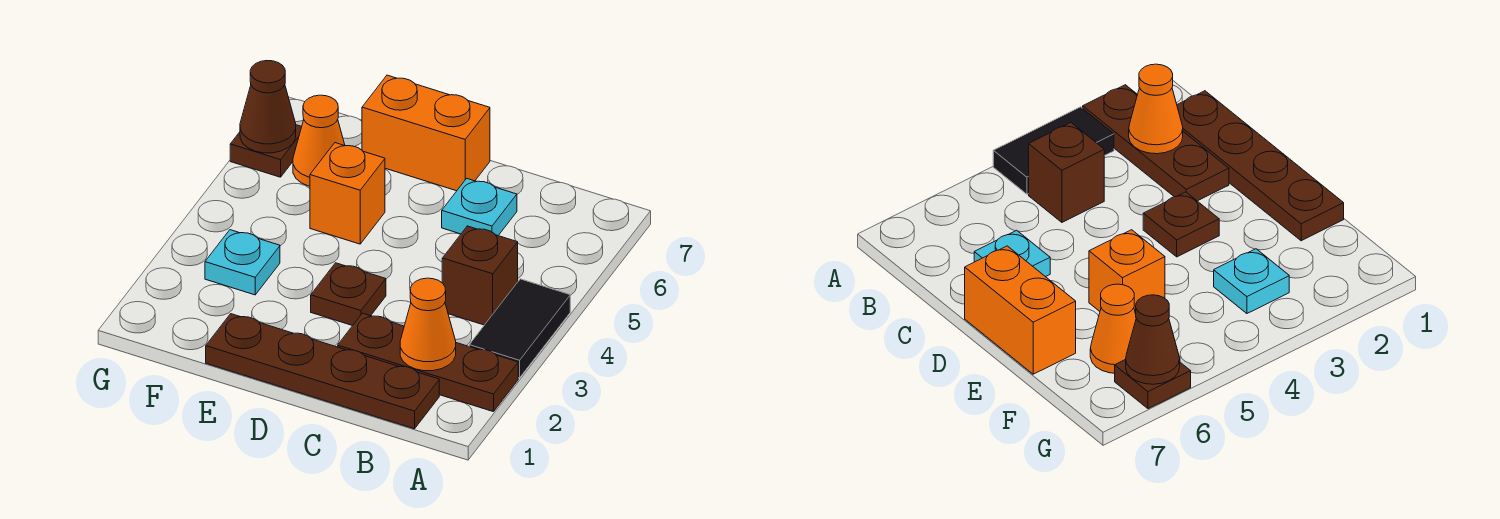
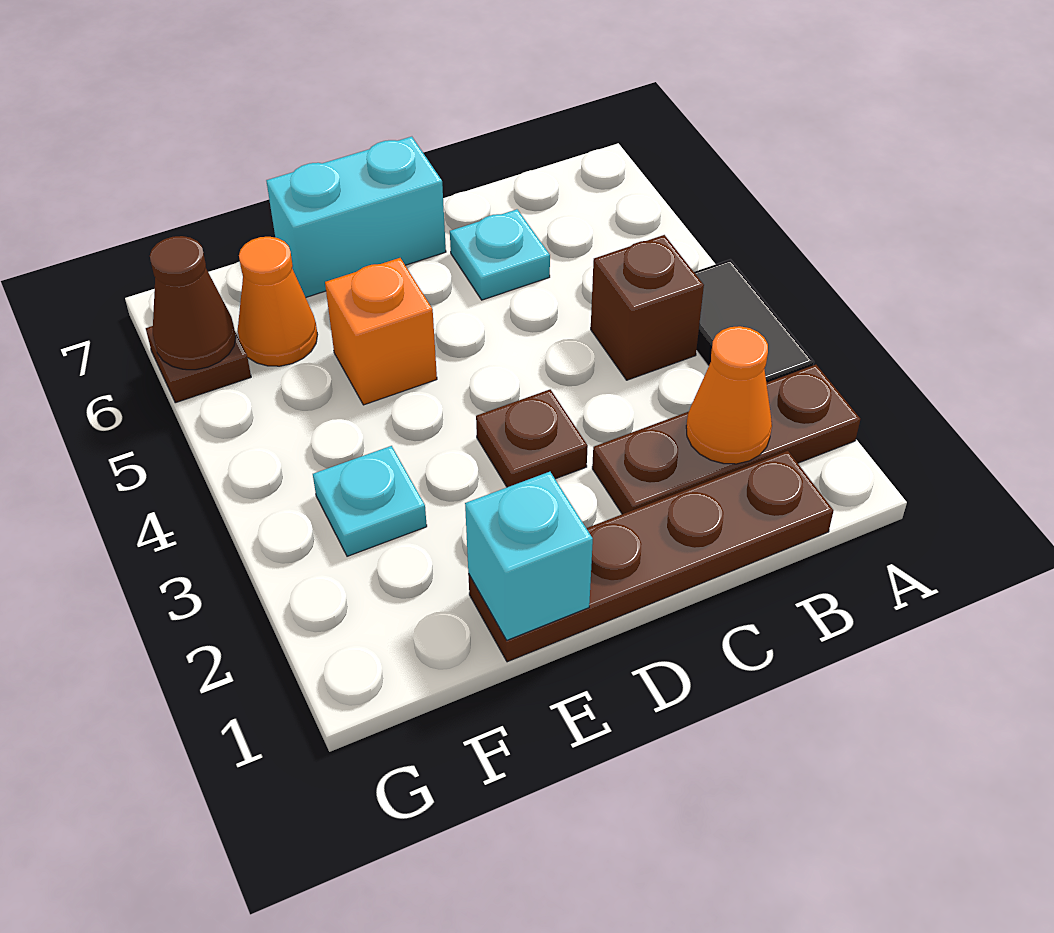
orange 1x2 brick [362,75,490,191] -> cyan 1x2 brick [266,137,446,297]
none -> cyan 1x1 brick [465,472,593,640]

